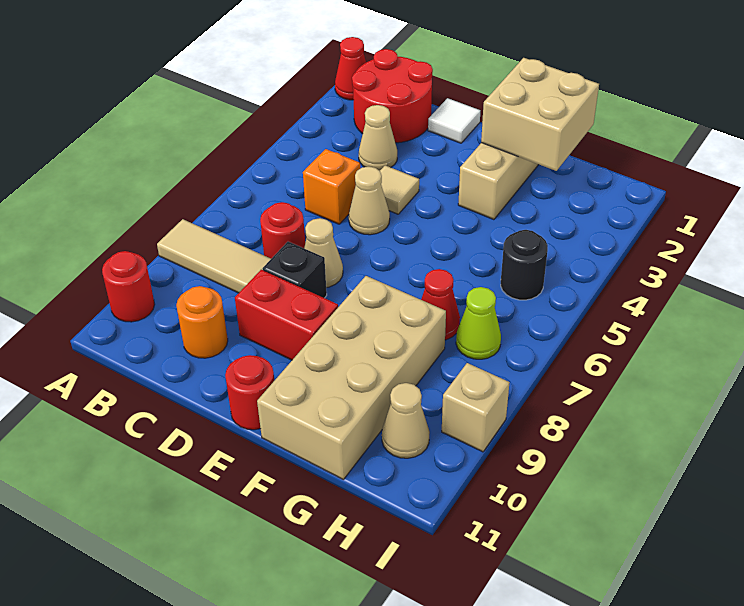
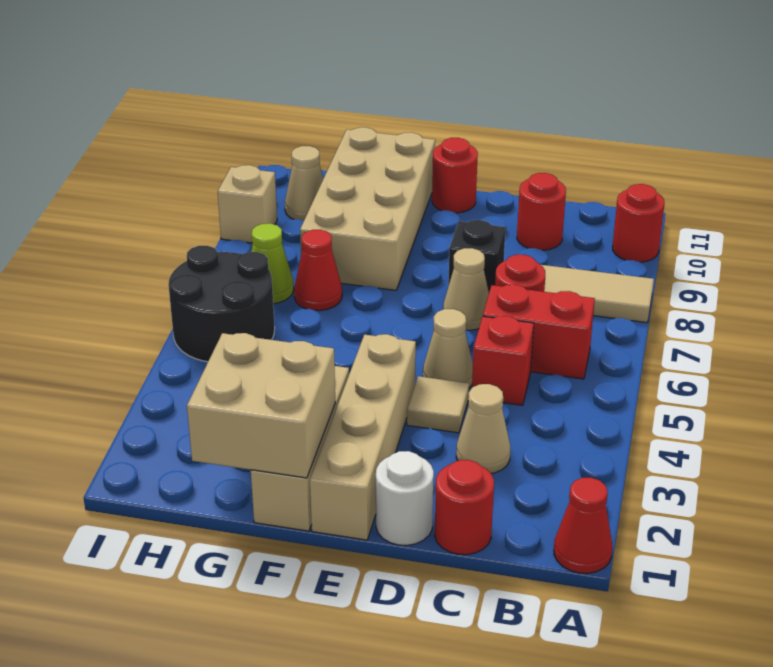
red 2x2 round brick [352,49,433,143] -> red 1x1 round brick [435,460,494,555]
orange 1x1 brick [303,149,360,224] -> red 1x1 brick [472,316,534,405]
orange 1x1 round brick [176,286,228,358] -> red 1x1 round brick [517,173,566,250]
white 1x1 tile [428,98,480,143] -> white 1x1 round brick [376,451,434,545]
red 1x2 brick [235,270,338,360] -> red 1x2 brick moved to [483,284,595,379]
none -> tan 1x4 brick [310,334,416,540]
black 1x1 round brick [501,230,548,300] -> black 2x2 round brick [168,246,275,362]

